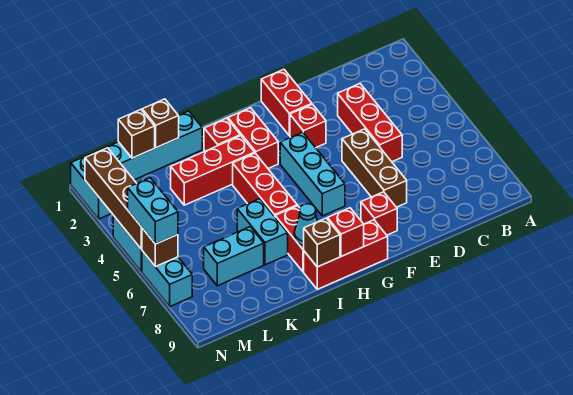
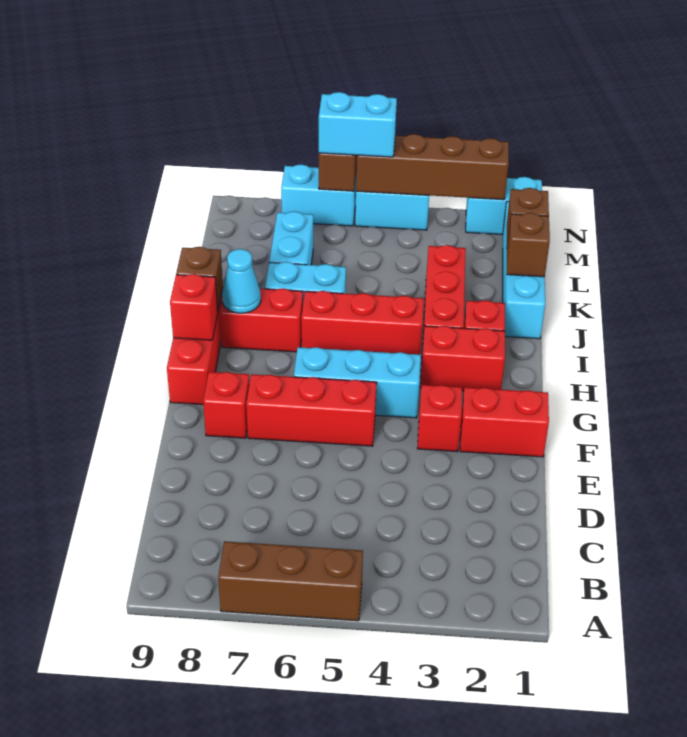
red 1x3 brick [338,84,402,162] -> red 1x3 brick moved to [246,374,377,446]
brown 1x3 brick [342,129,407,207] -> brown 1x3 brick moved to [218,541,363,621]

